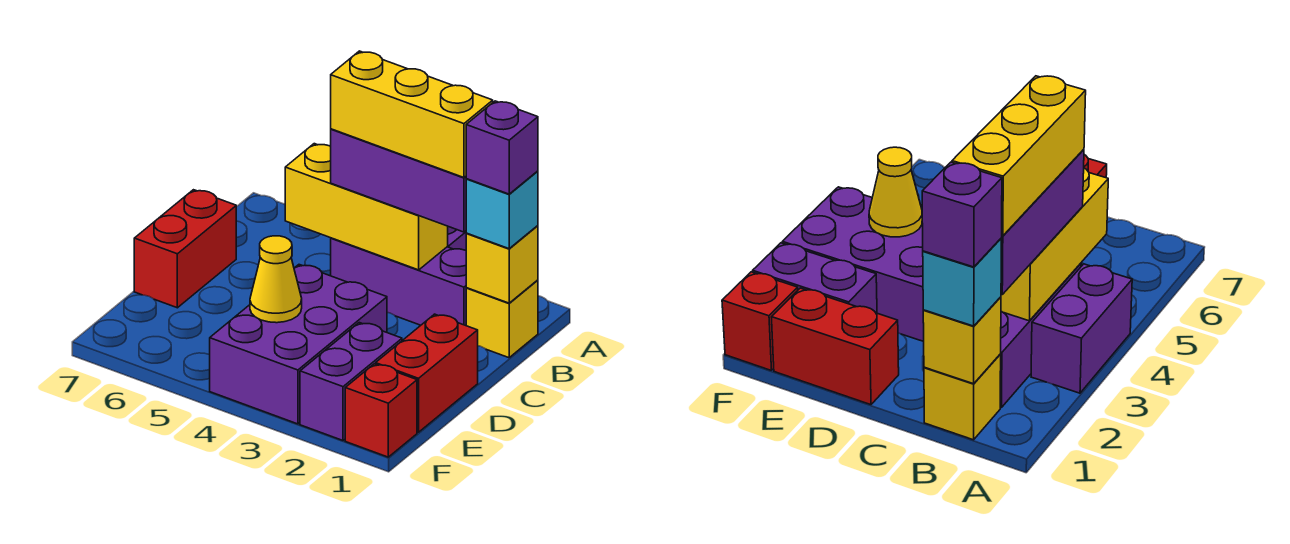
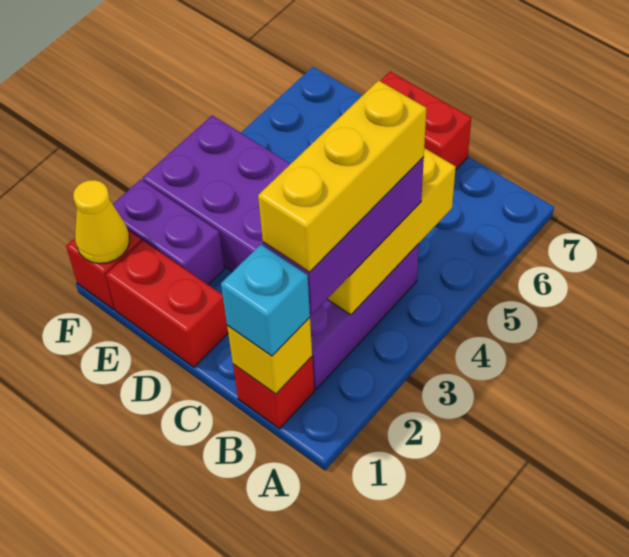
purple 1x2 brick [1031,264,1132,393] -> none
yellow 1x1 brick [466,280,538,358] -> red 1x1 brick [233,357,314,429]
purple 1x1 brick [466,101,538,194] -> none
yellow 1x1 cone [250,236,302,323] -> yellow 1x1 cone moved to [73,180,129,263]

